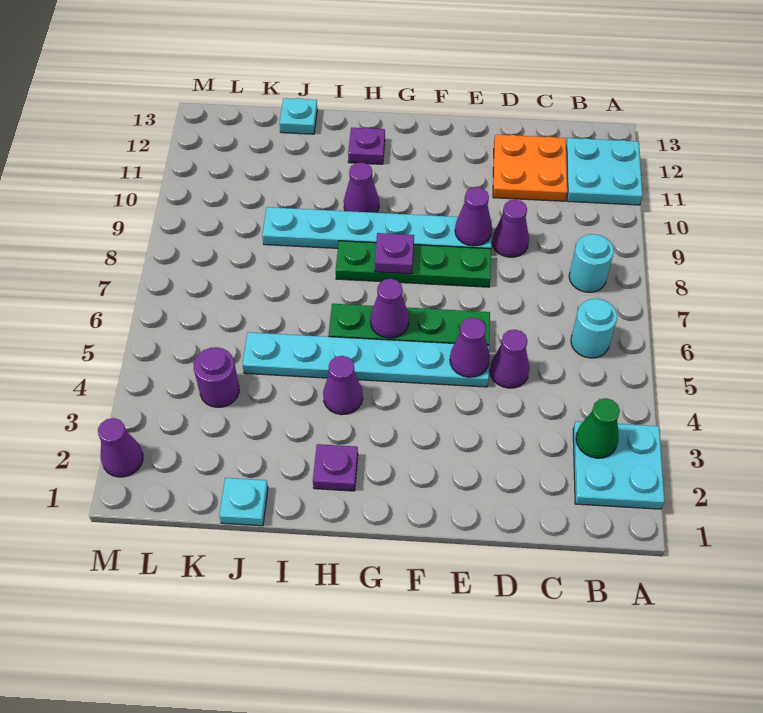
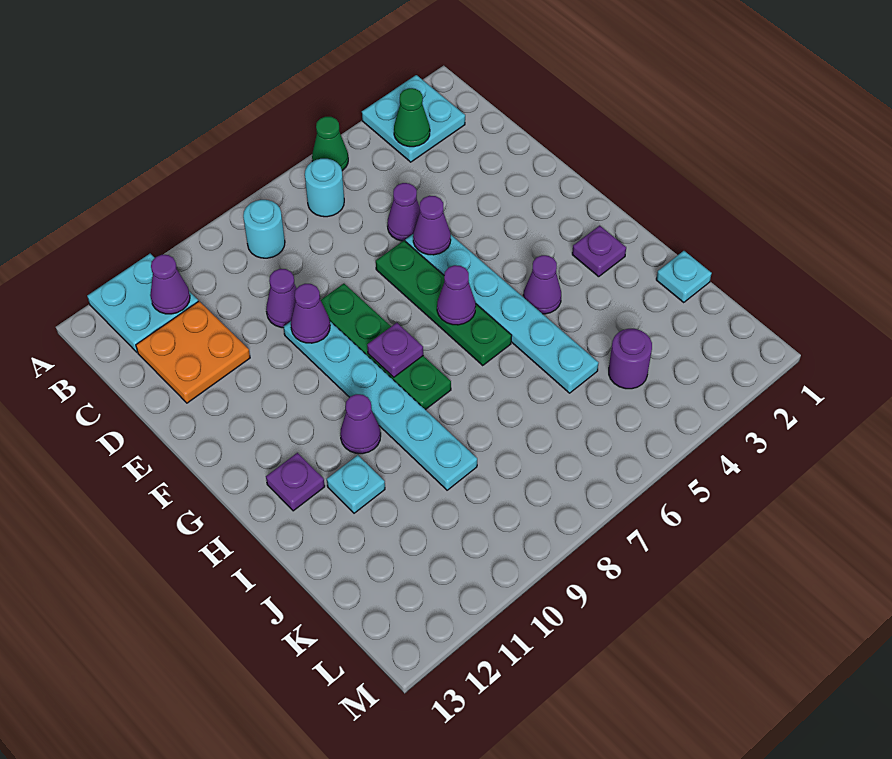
none -> green 1x1 cone [312,117,348,171]
cyan 1x1 plate [280,98,317,134] -> cyan 1x1 plate moved to [327,455,385,513]
purple 1x1 cone [98,418,143,477] -> purple 1x1 cone moved to [150,255,190,314]

